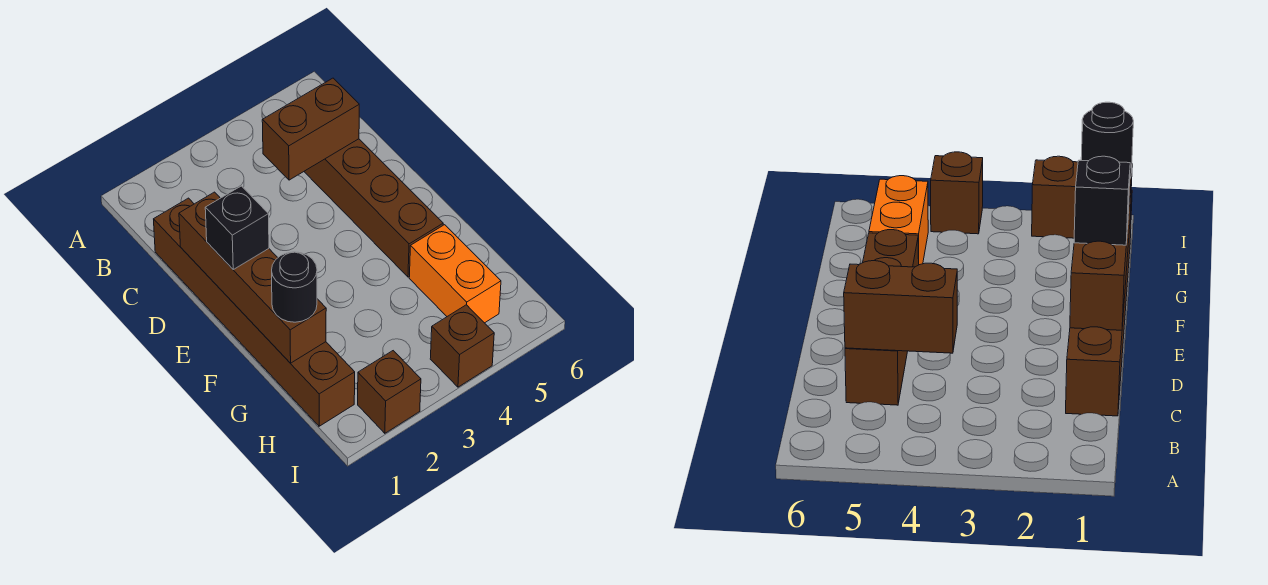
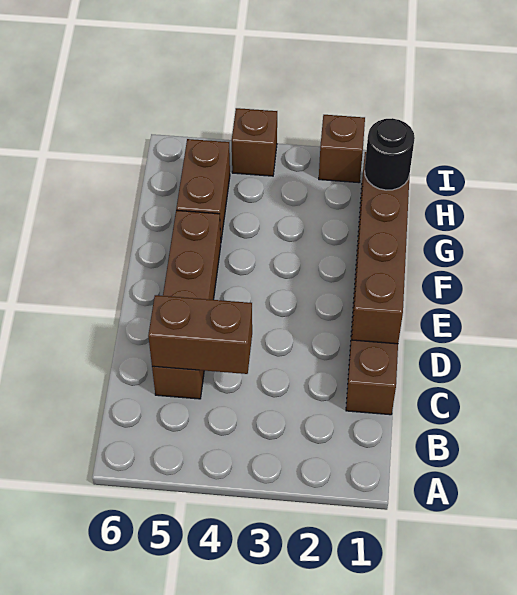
black 1x1 brick [205,186,269,269] -> none
orange 1x2 brick [409,225,501,323] -> brown 1x2 brick [176,139,230,240]

